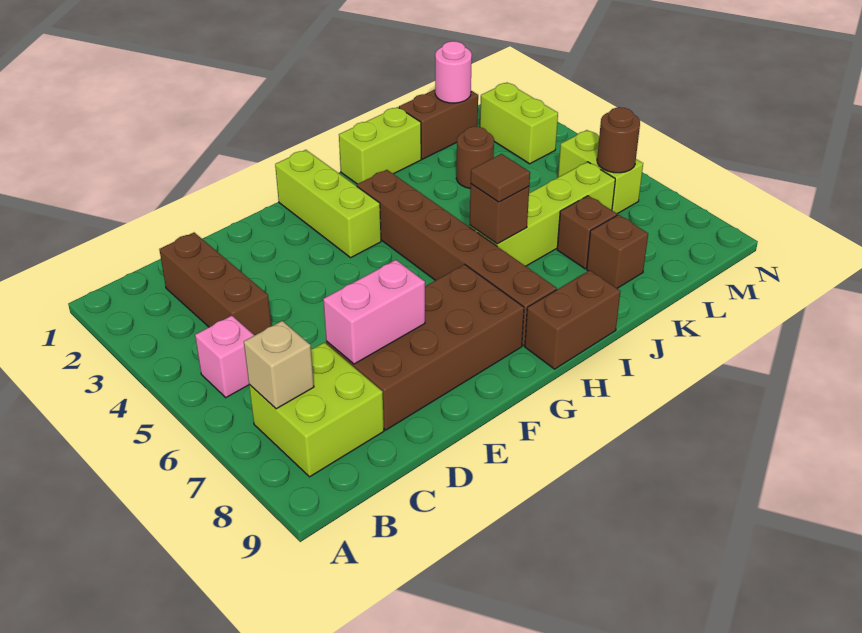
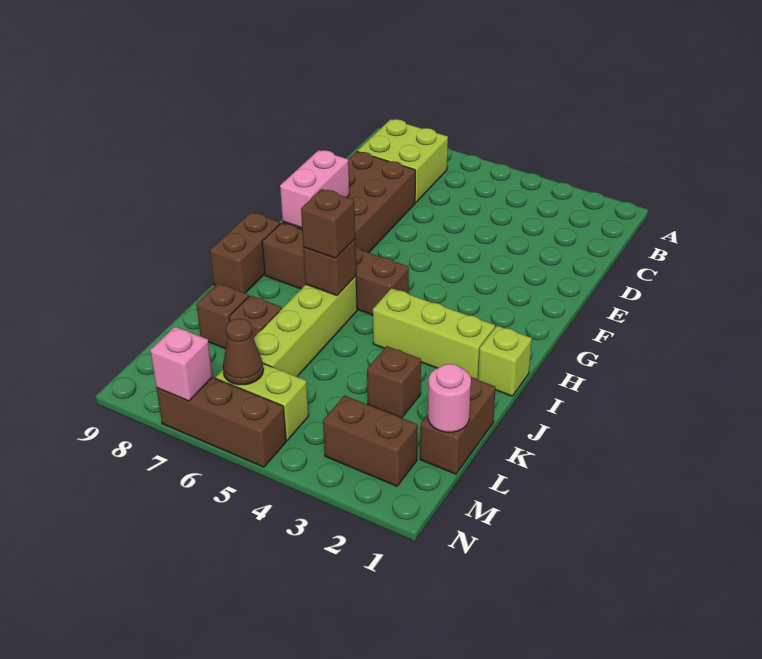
pink 1x1 brick [195,316,254,398] -> pink 1x1 brick moved to [150,327,213,401]
tan 1x1 brick [244,321,314,409] -> none
brown 1x3 brick [159,233,271,335] -> brown 1x3 brick moved to [156,377,286,467]
pink 1x2 brick [323,260,425,364] -> pink 1x2 brick moved to [280,150,349,228]
lime 1x3 brick [275,150,381,258] -> lime 1x3 brick moved to [373,288,495,380]
brown 1x6 brick [357,170,557,346] -> brown 1x4 brick [262,223,409,315]
lime 1x2 brick [339,107,421,184] -> lime 1x1 brick [478,326,532,396]
brown 1x1 tile [471,154,530,202] -> brown 1x1 brick [301,189,355,258]
brown 1x1 round brick [456,127,494,188] -> brown 1x1 brick [367,346,421,418]
lime 1x2 brick [480,83,558,164] -> brown 1x2 brick [323,396,418,486]
brown 1x1 round brick [597,107,640,173] -> brown 1x1 cone [223,318,263,385]

